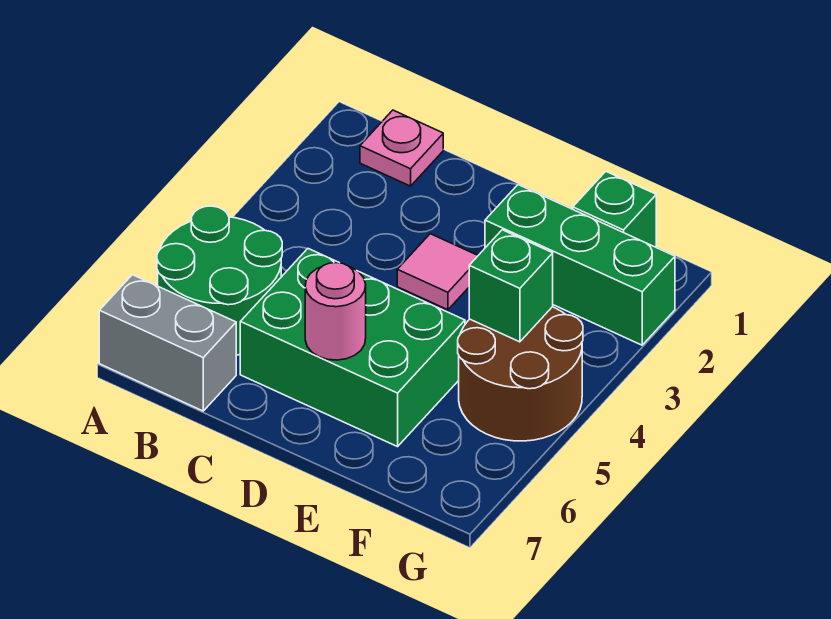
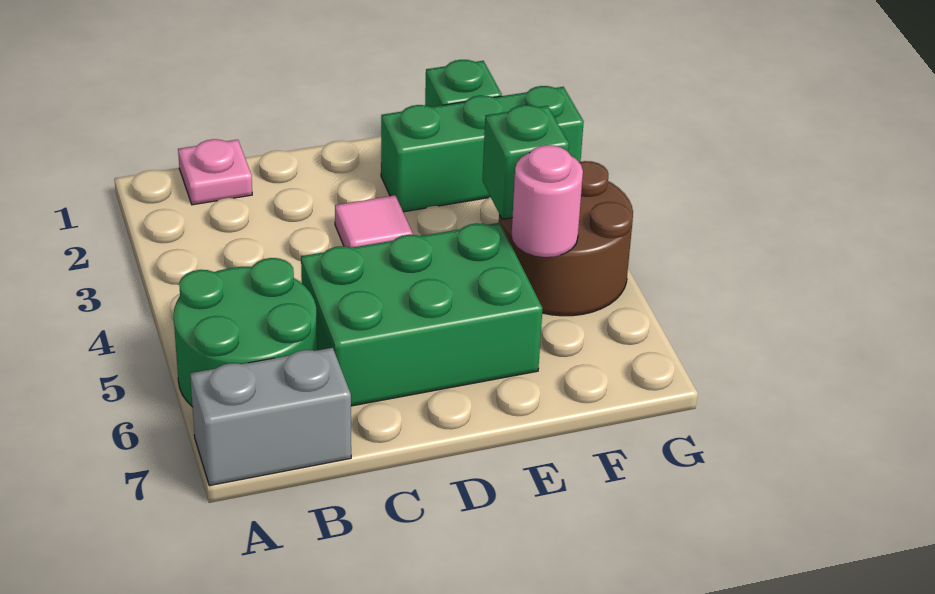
pink 1x1 round brick [305,263,366,360] -> pink 1x1 round brick moved to [512,145,583,257]

